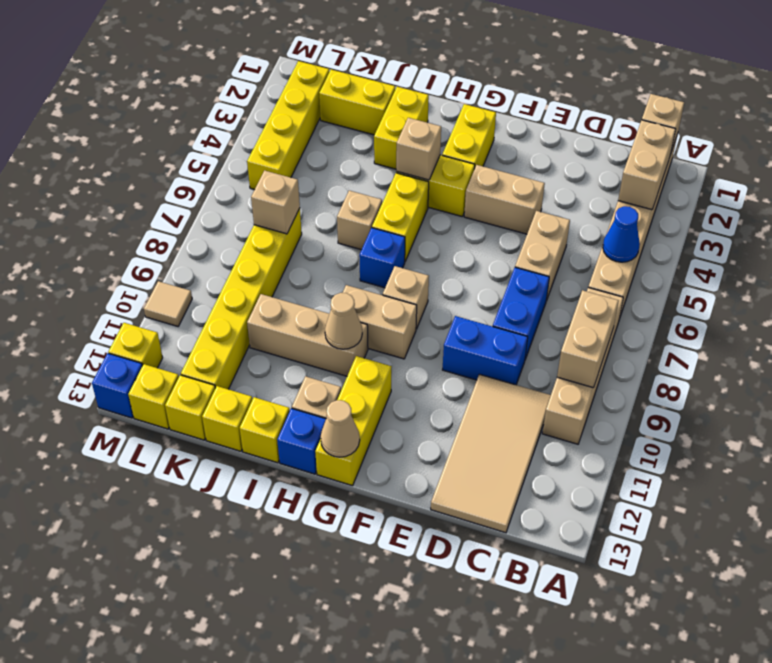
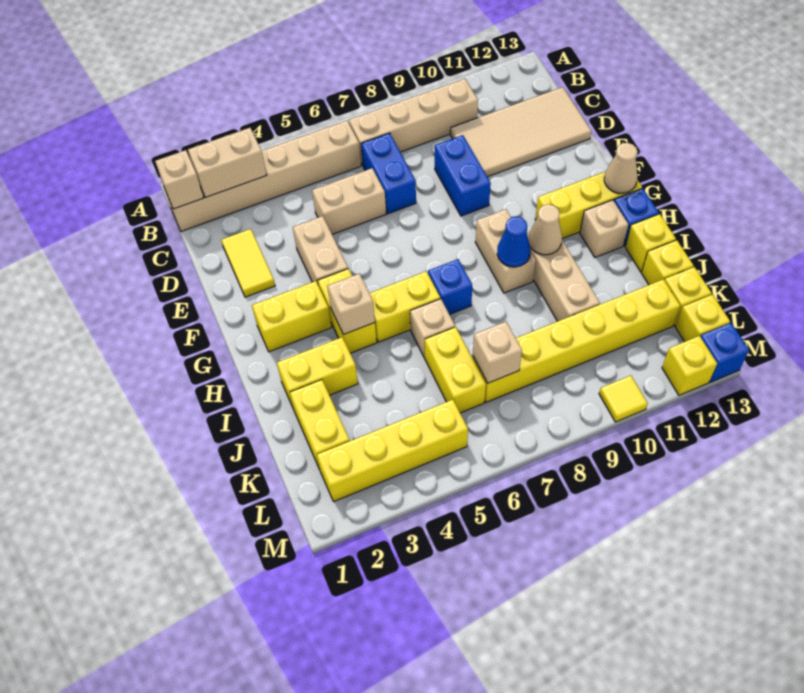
blue 1x1 cone [603,206,640,262] -> blue 1x1 cone moved to [497,217,531,267]
tan 1x2 brick [557,290,619,388] -> none
none -> yellow 1x2 tile [221,229,275,297]
blue 1x2 brick [493,267,549,359] -> blue 1x2 brick turned to [361,133,416,214]
tan 1x1 brick [383,266,429,329] -> none
none -> yellow 1x2 brick [425,327,486,413]
tan 1x1 tile [144,281,192,326] -> yellow 1x1 tile [599,376,648,422]

